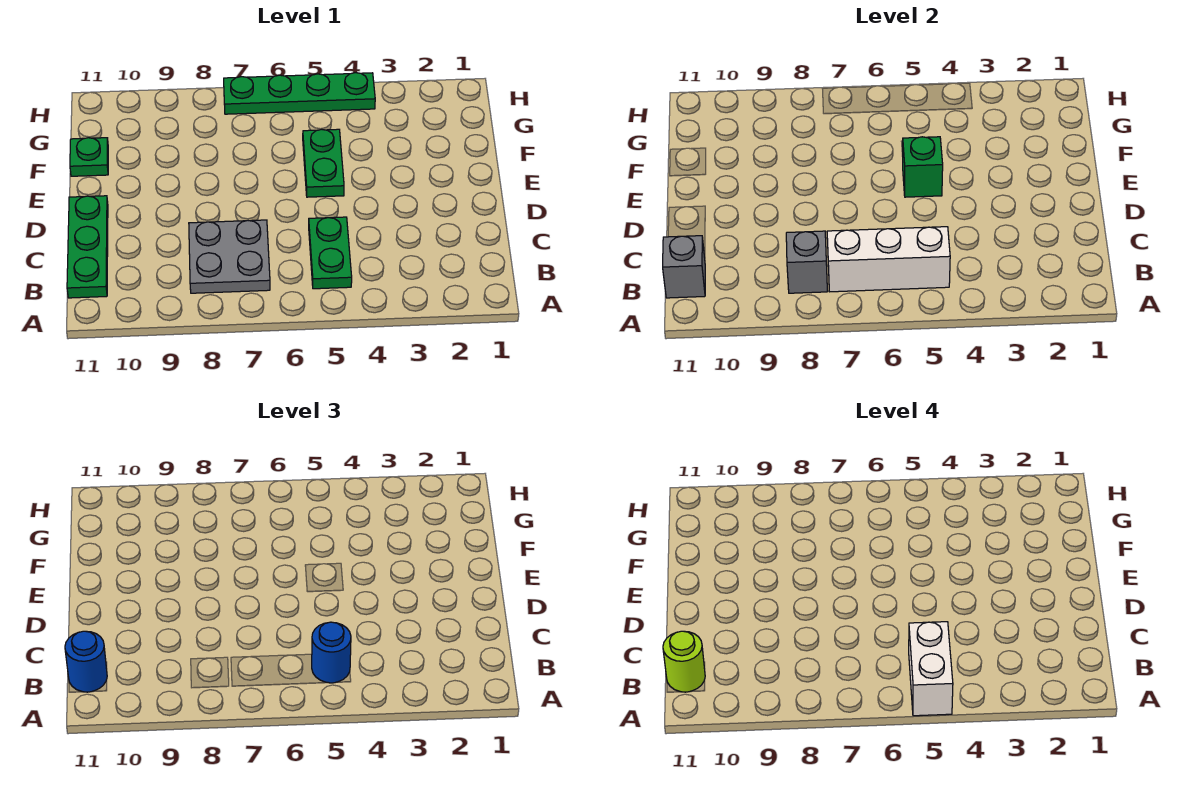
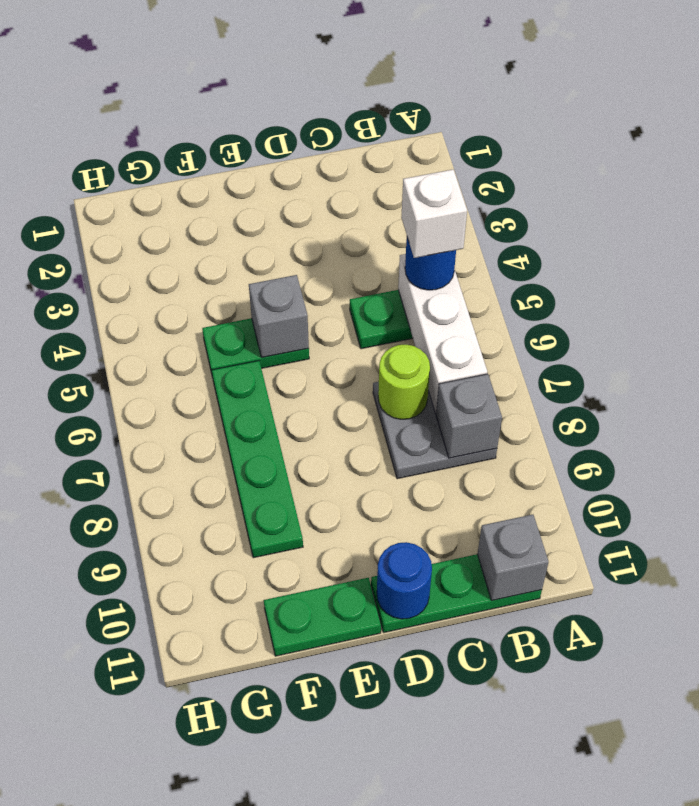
white 1x2 brick [909,622,953,716] -> white 1x1 brick [401,170,467,258]
blue 1x1 round brick [65,631,107,692] -> blue 1x1 round brick moved to [377,542,432,619]
lime 1x1 round brick [663,631,705,692] -> lime 1x1 round brick moved to [378,345,430,419]
green 1x1 brick [903,137,943,197] -> grey 1x1 brick [249,275,309,357]
green 1x1 plate [70,138,108,176] -> green 1x2 plate [264,578,381,656]
green 1x4 plate [224,73,375,114] -> green 1x4 plate moved to [212,361,303,558]

